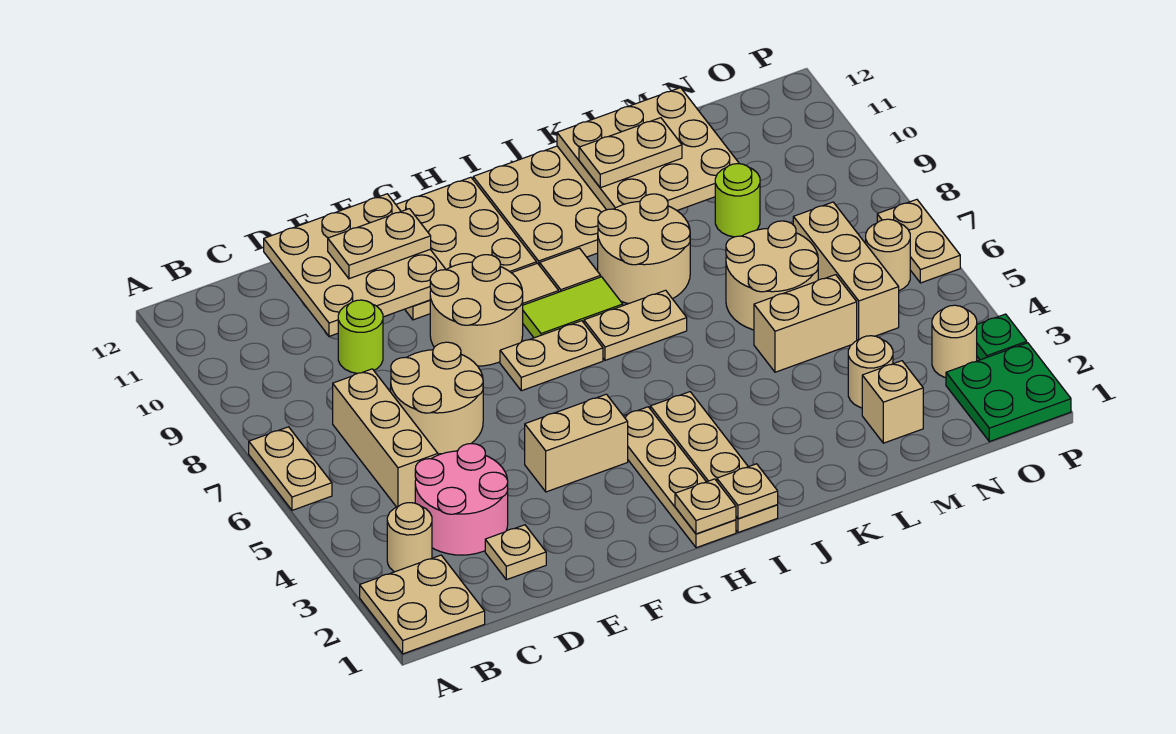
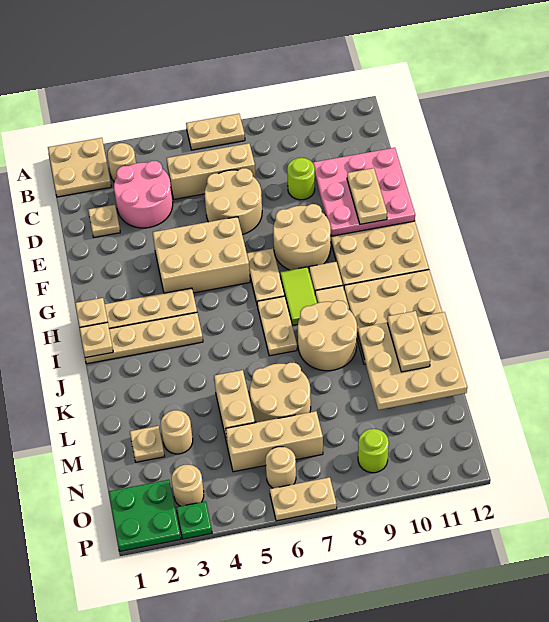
tan 3x3 plate [264,194,446,336] -> pink 3x3 plate [313,148,415,236]
tan 1x2 brick [525,394,628,492] -> tan 2x3 brick [153,217,250,293]
tan 1x1 brick [862,361,923,443] -> tan 1x1 plate [130,426,165,462]
lime 1x1 round brick [715,164,760,237] -> lime 1x1 round brick moved to [358,429,389,473]

